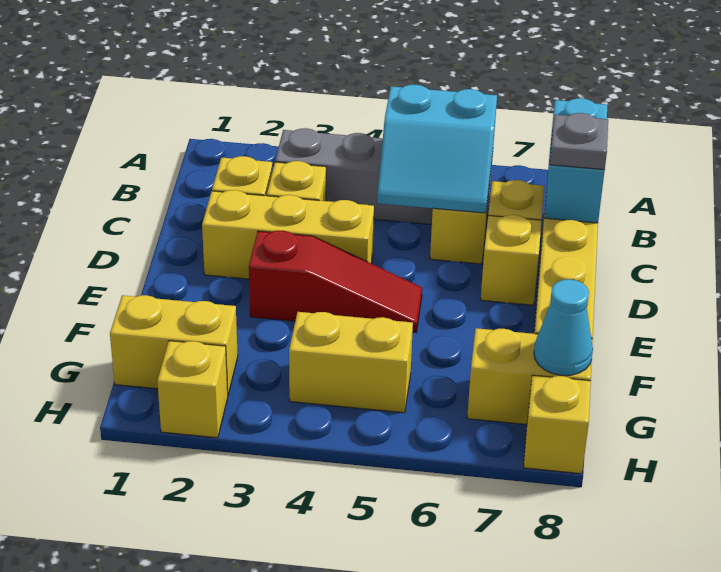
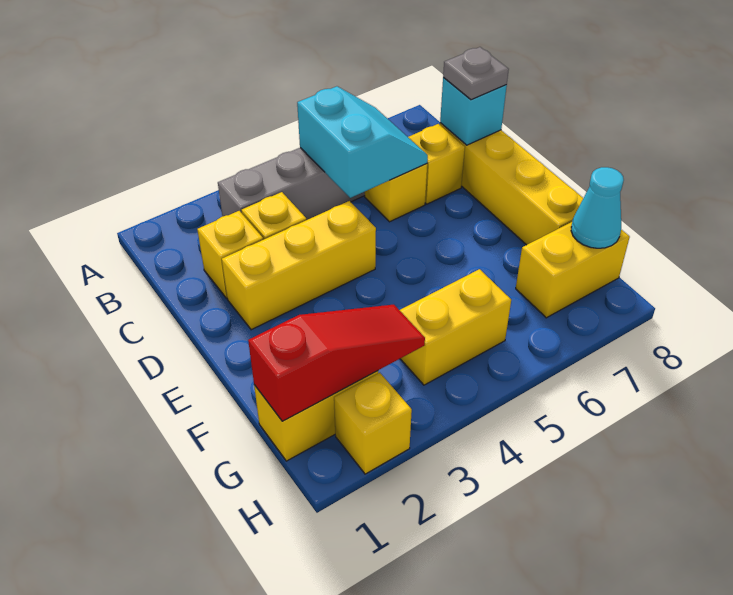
cyan 2x2 slope [377,85,497,213] -> cyan 2x2 slope turned to [297,86,428,198]
cyan 1x2 brick [545,98,607,223] -> cyan 1x1 brick [440,77,507,145]
yellow 1x1 brick [481,215,542,305] -> none
red 1x3 slope [249,231,422,332] -> red 1x3 slope moved to [248,305,425,421]
yellow 1x1 brick [524,375,591,474] -> none

